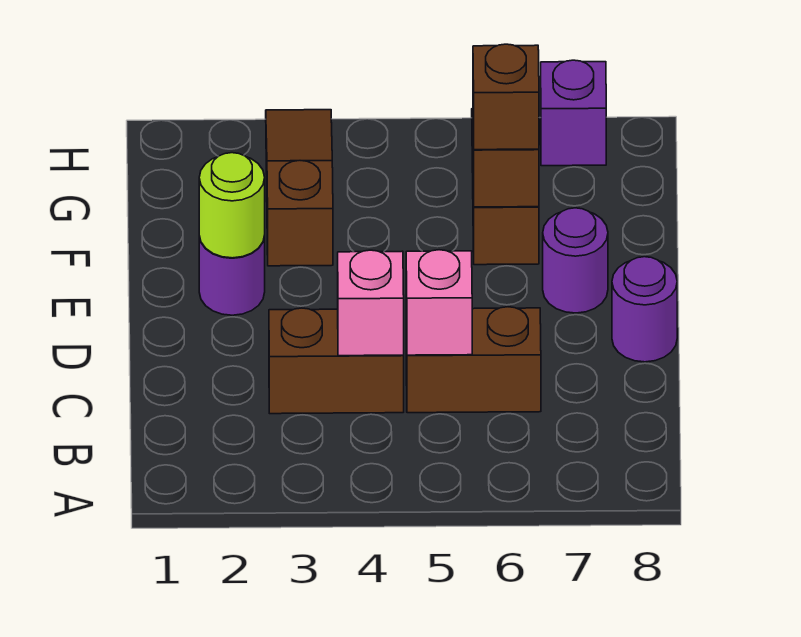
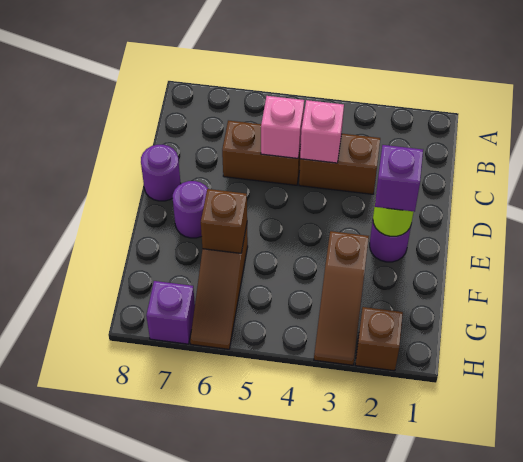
none -> purple 1x1 brick [375,145,423,212]
brown 1x1 brick [473,44,539,150] -> brown 1x1 brick moved to [355,307,403,371]

